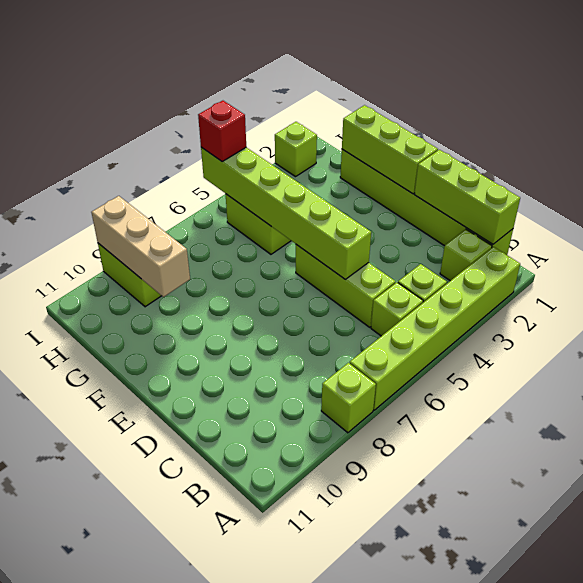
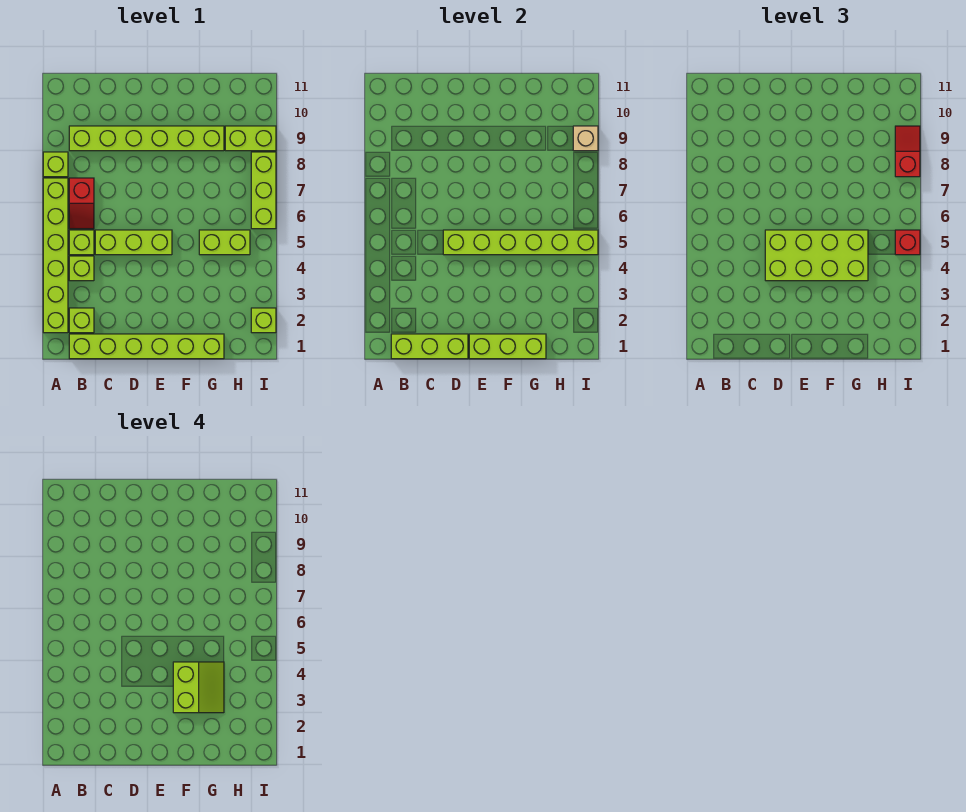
none -> red 1x2 slope [69,178,94,229]
none -> lime 1x6 brick [69,126,224,151]
none -> lime 2x4 brick [765,230,868,281]
none -> lime 2x2 slope [173,662,224,713]
tan 1x3 brick [91,196,190,297] -> tan 1x1 brick [573,126,598,151]
none -> lime 1x3 brick [251,152,276,229]
none -> red 1x2 slope [895,126,920,177]

